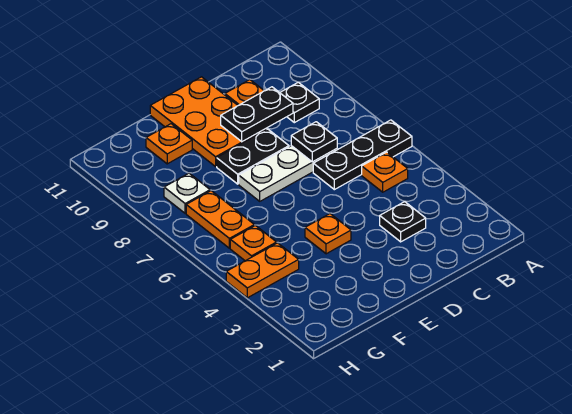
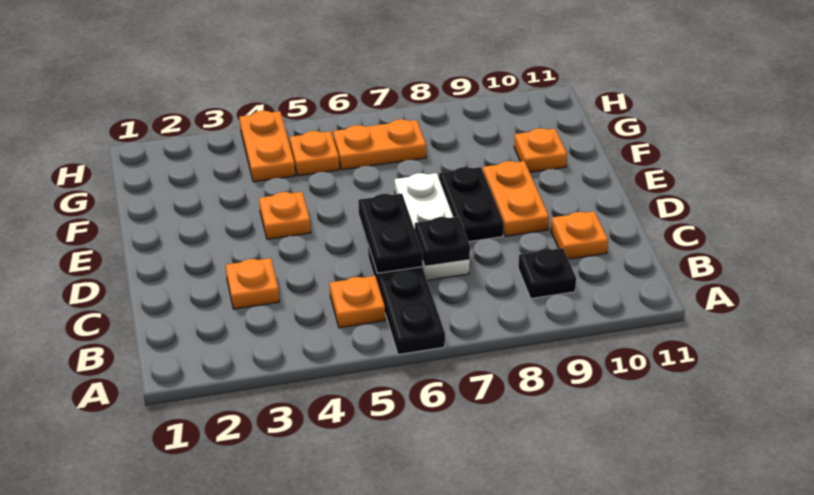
black 1x1 plate [380,202,426,242] -> orange 1x1 plate [226,258,279,309]
black 1x2 plate [221,87,293,142] -> black 1x2 plate moved to [358,194,423,273]
orange 2x3 plate [150,77,267,167] -> orange 1x2 plate [483,161,549,236]
white 1x1 plate [164,173,210,213] -> none

